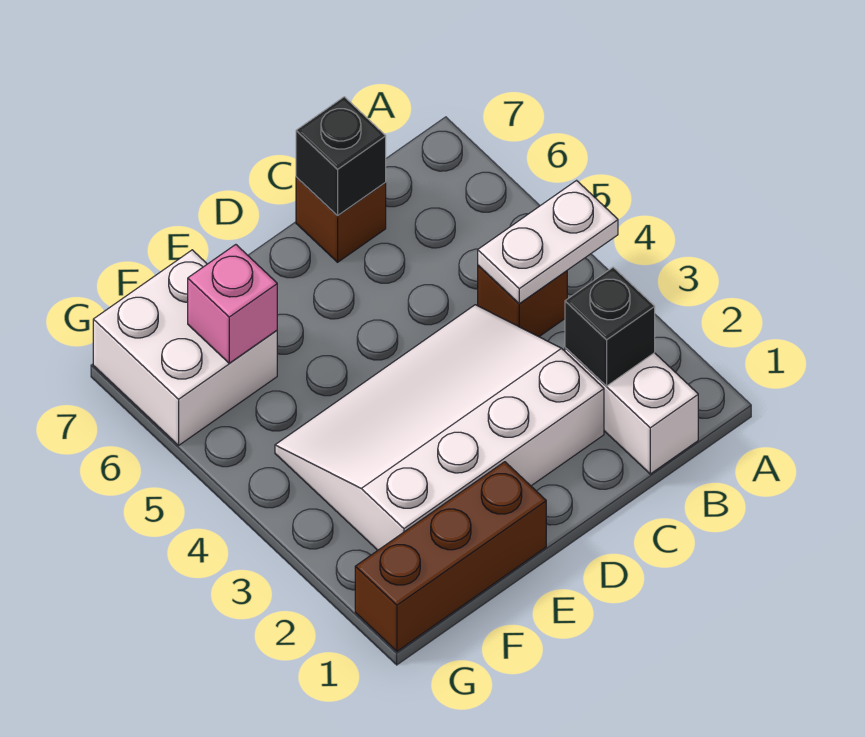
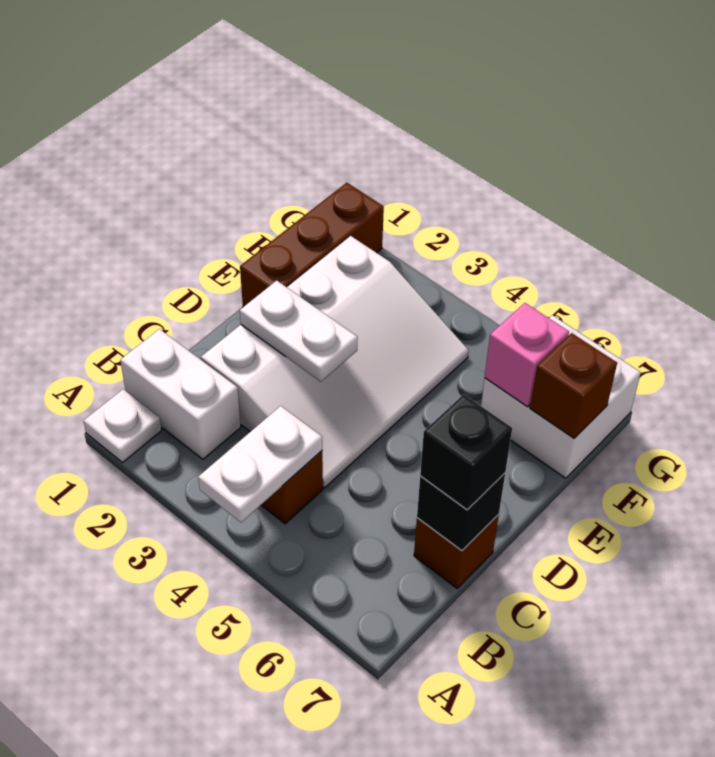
none -> white 1x1 plate [83,389,162,462]
black 1x1 brick [565,267,655,386] -> black 1x1 brick moved to [420,394,512,510]
none -> white 1x2 plate [240,280,358,382]
none -> brown 1x1 brick [530,333,617,438]

